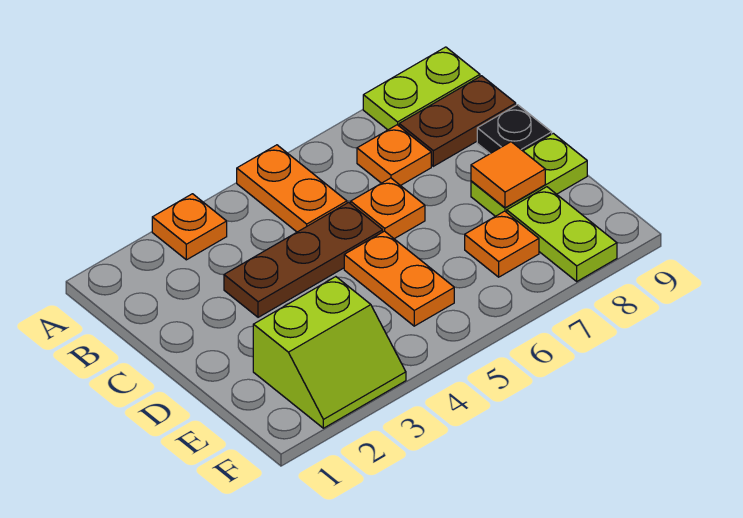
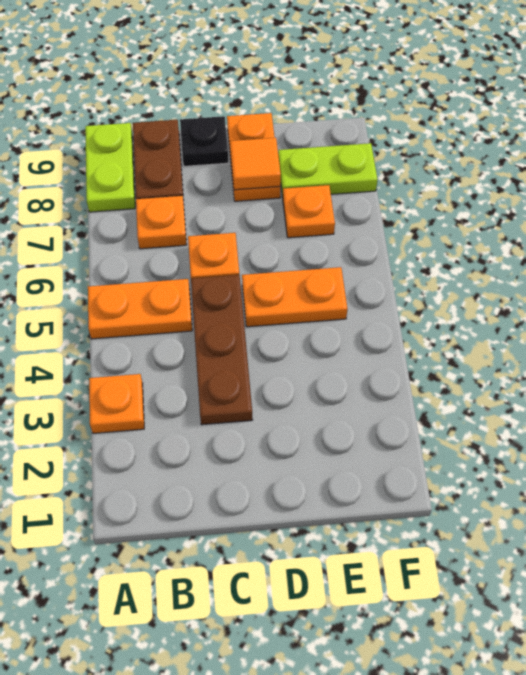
lime 1x2 plate [471,133,587,216] -> orange 1x2 plate [227,113,280,201]
lime 2x2 slope [253,277,406,428] -> none

